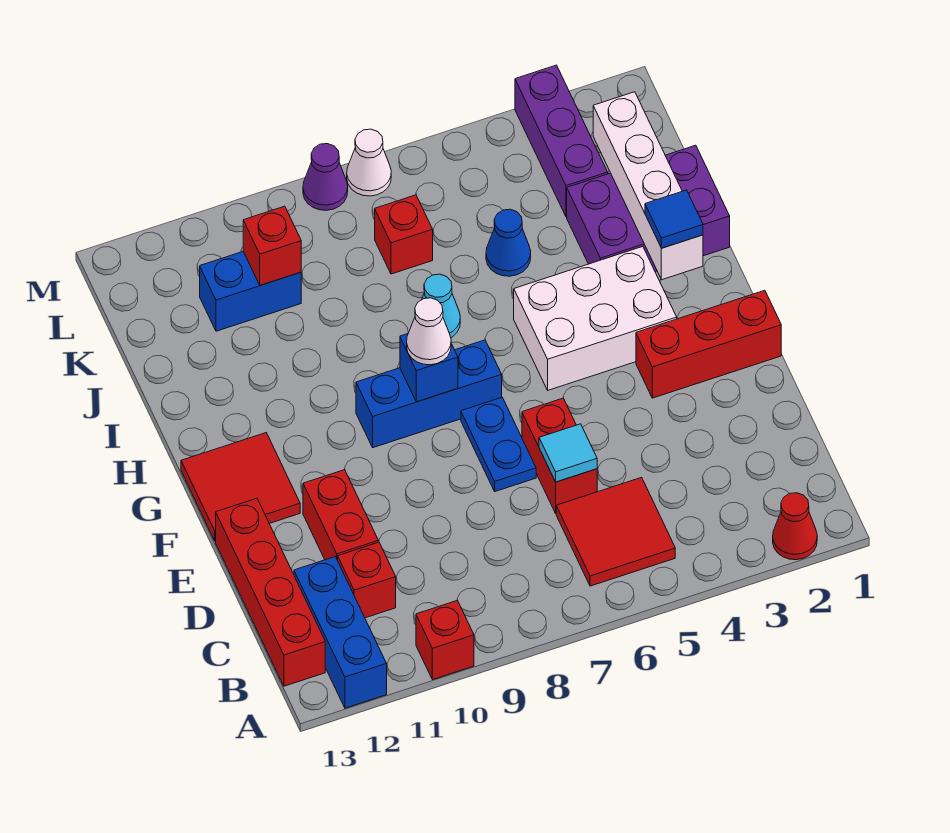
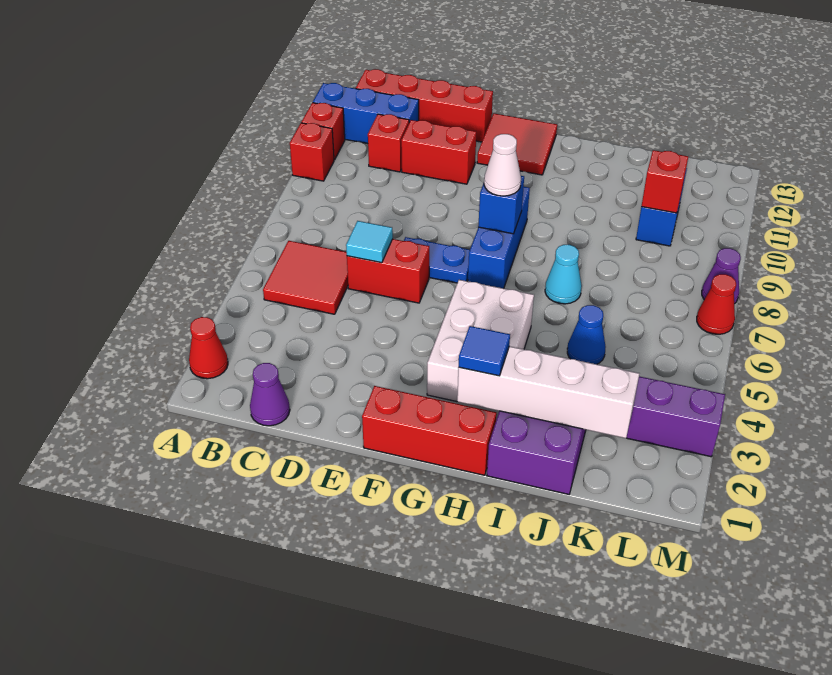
none -> purple 1x1 cone [250,363,290,426]
red 1x3 brick [636,290,781,398] -> red 1x3 brick turned to [362,386,497,475]
red 1x1 brick [375,195,433,274] -> red 1x1 brick moved to [301,103,345,160]
white 1x1 cone [347,129,391,196] -> red 1x1 cone [697,274,736,334]

